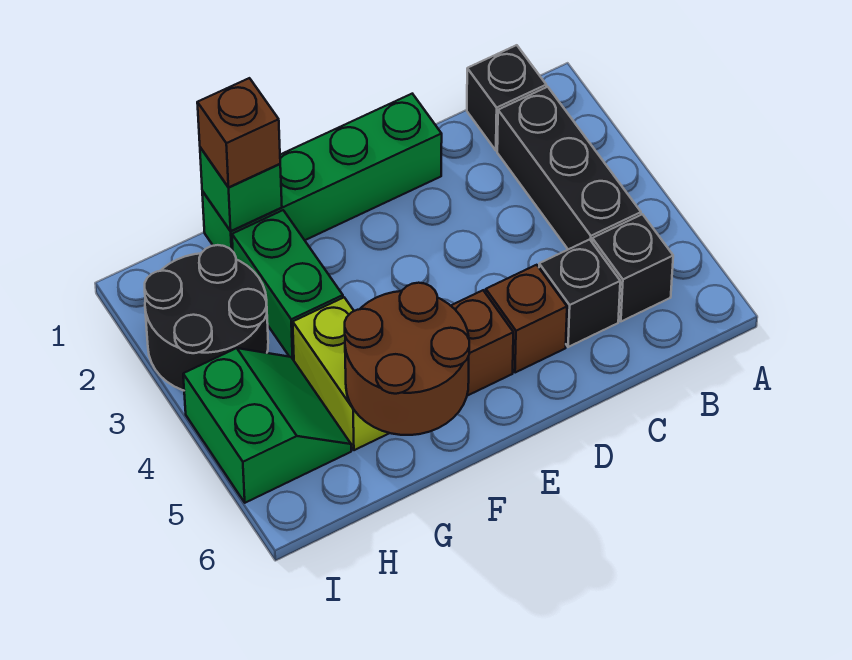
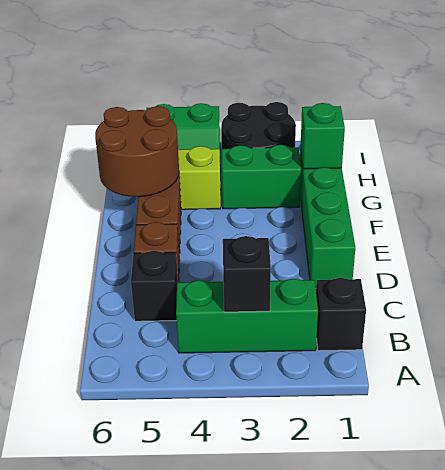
black 1x3 brick [497,87,641,249] -> green 1x3 brick [176,279,318,353]
black 1x1 brick [592,214,673,321] -> black 1x1 brick moved to [223,236,271,312]
brown 1x1 brick [197,78,280,187] -> none

